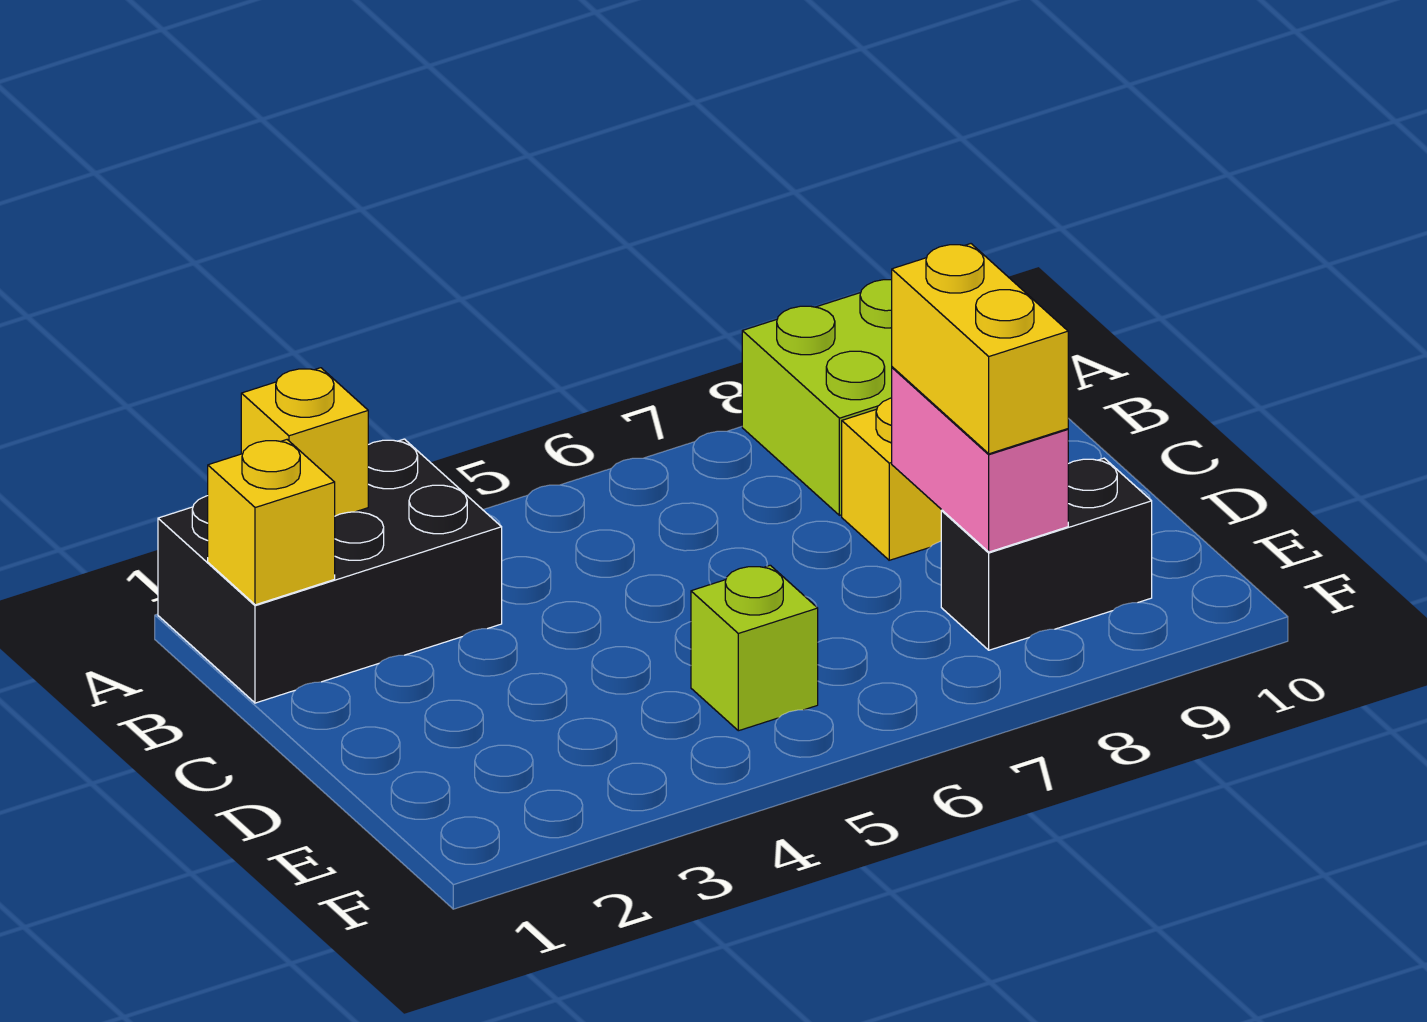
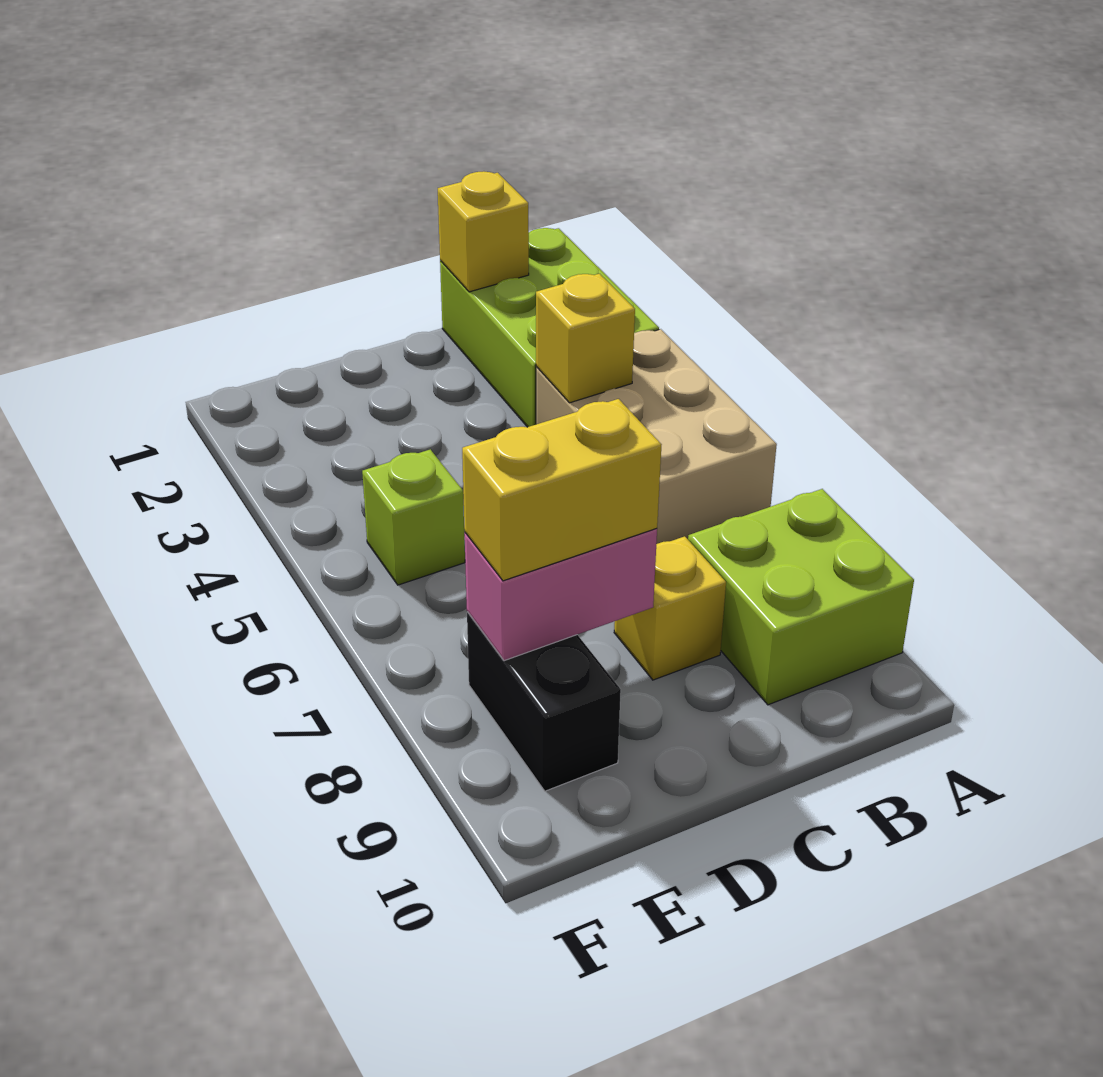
black 2x3 brick [158,439,502,703] -> lime 2x3 brick [440,228,659,427]
yellow 1x1 brick [241,368,368,516] -> yellow 1x1 brick moved to [536,274,635,403]
none -> tan 2x3 brick [536,329,777,544]

